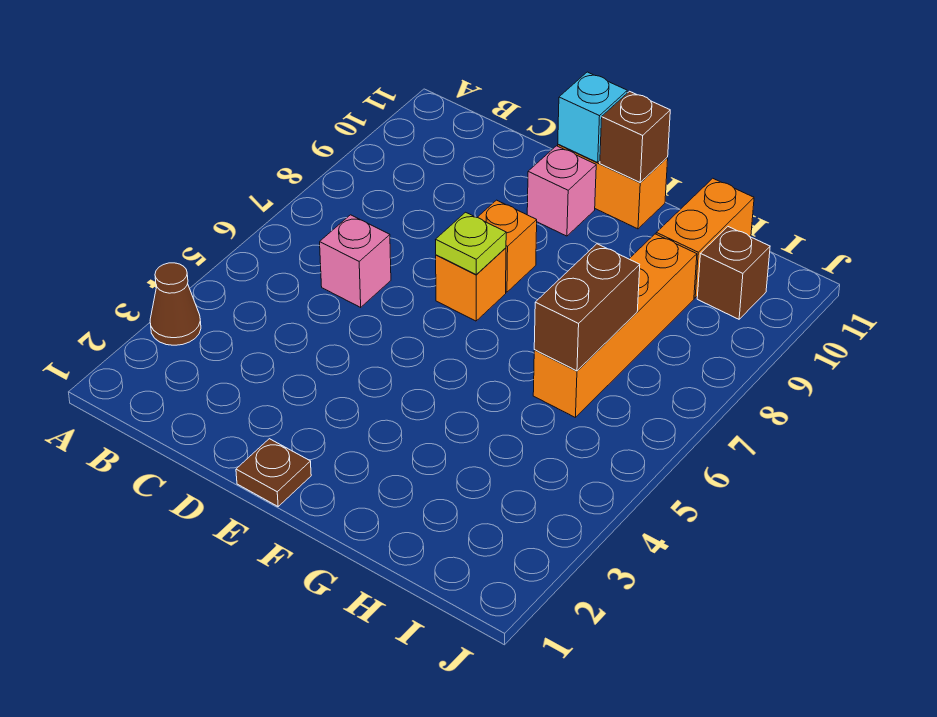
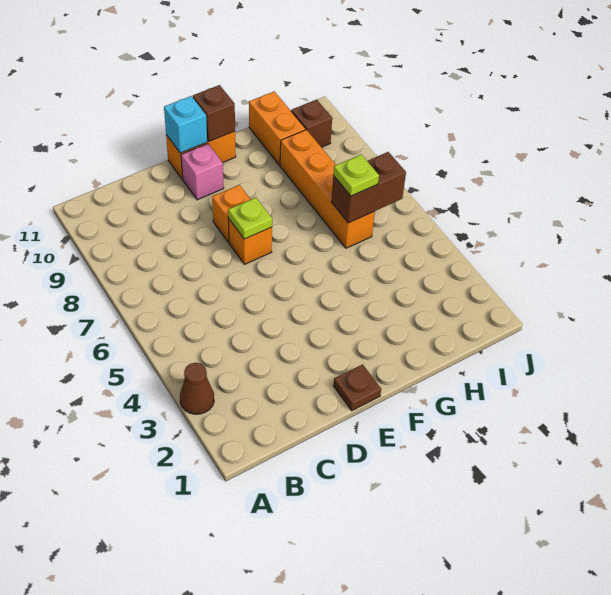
pink 1x1 brick [320,215,391,307] -> none
brown 1x2 brick [534,244,640,371] -> brown 1x2 brick turned to [331,152,406,223]
none -> lime 1x1 plate [333,155,379,196]

